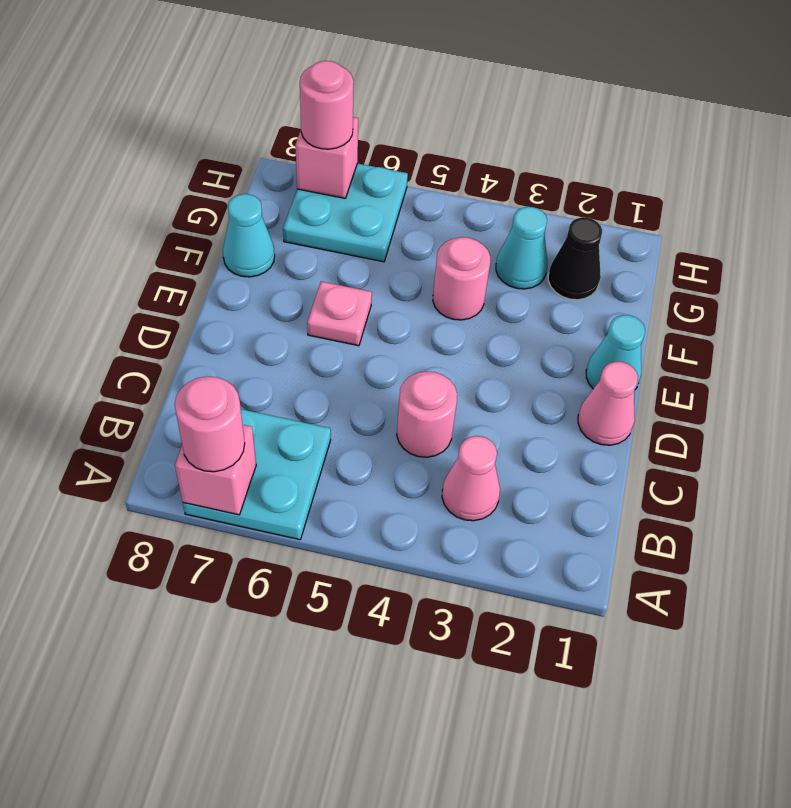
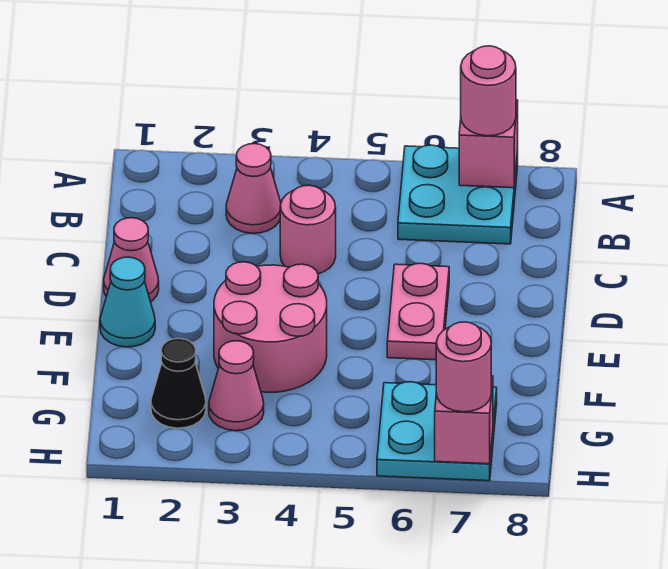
pink 1x1 plate [307,282,372,346] -> pink 1x2 plate [387,264,449,360]
pink 1x1 round brick [433,237,490,320] -> pink 2x2 round brick [214,262,327,392]
cyan 1x1 cone [223,194,275,277] -> none
cyan 1x1 cone [496,207,547,289] -> pink 1x1 cone [209,341,264,431]

